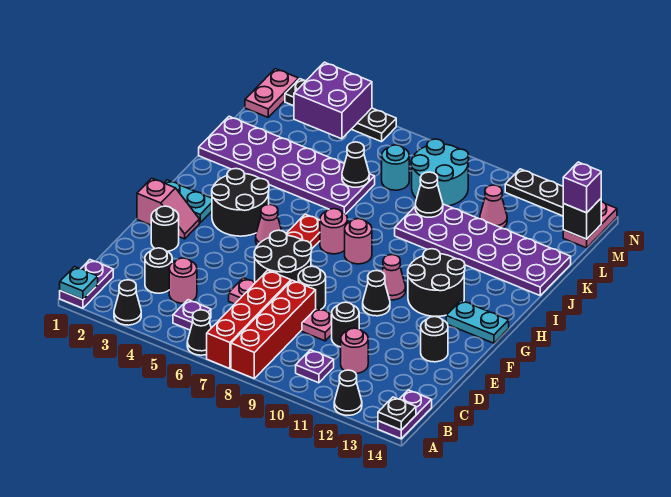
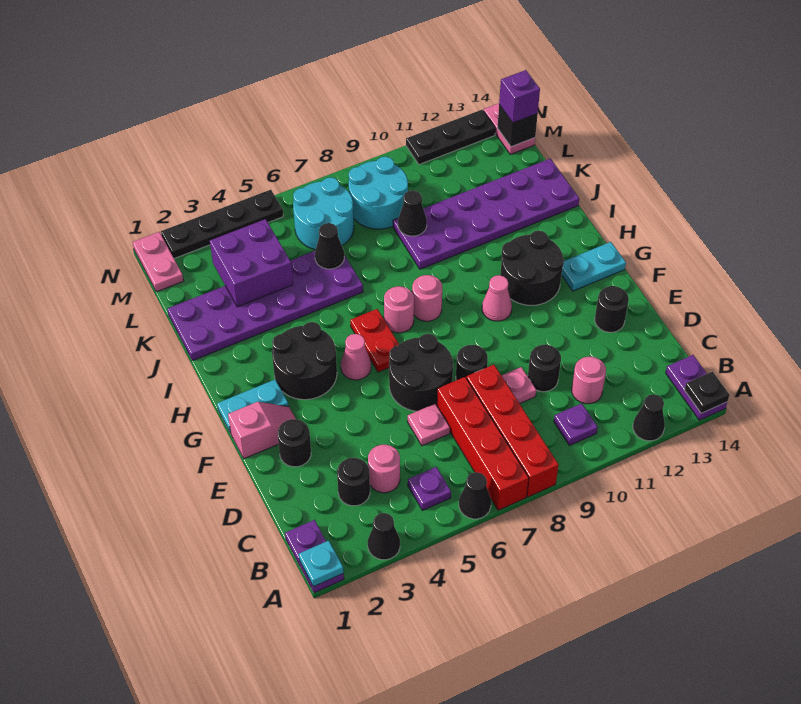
black 1x1 cone [363,271,390,316] -> none
cyan 1x1 round brick [382,145,409,190] -> cyan 2x2 round brick [293,177,354,250]
pink 1x1 cone [480,185,507,228] -> none
purple 2x2 brick [294,62,372,139] -> purple 2x2 brick moved to [210,219,293,307]

